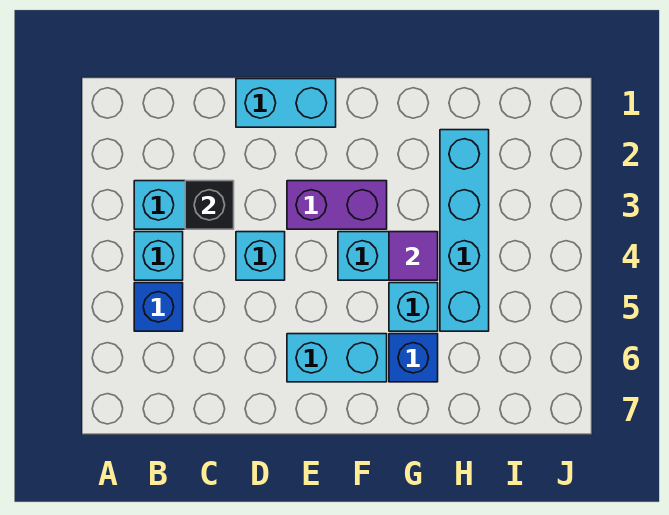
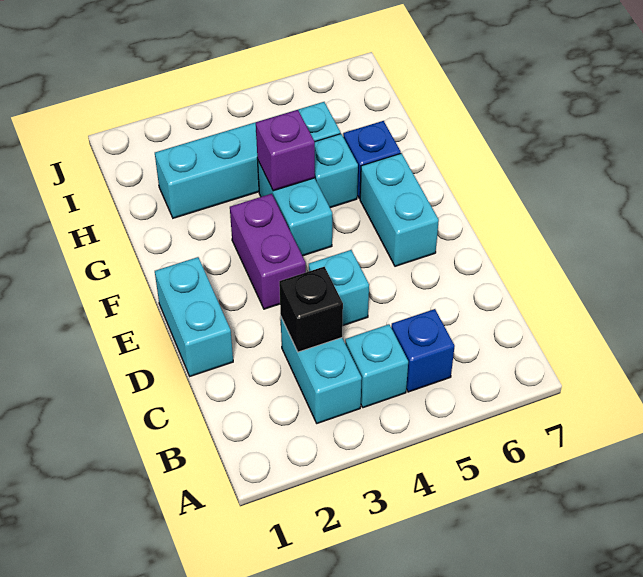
purple 1x1 tile [389,232,438,280] -> purple 1x1 brick [256,110,315,191]

